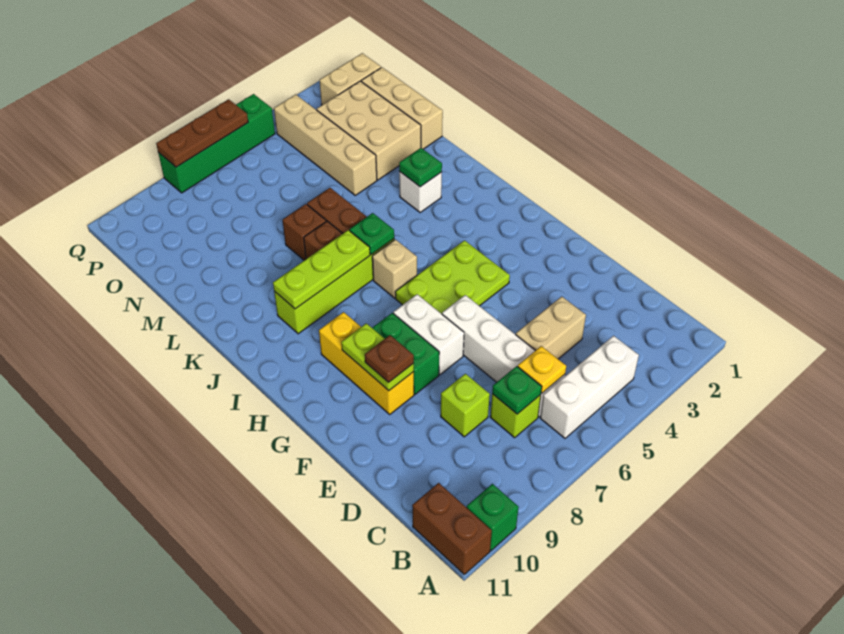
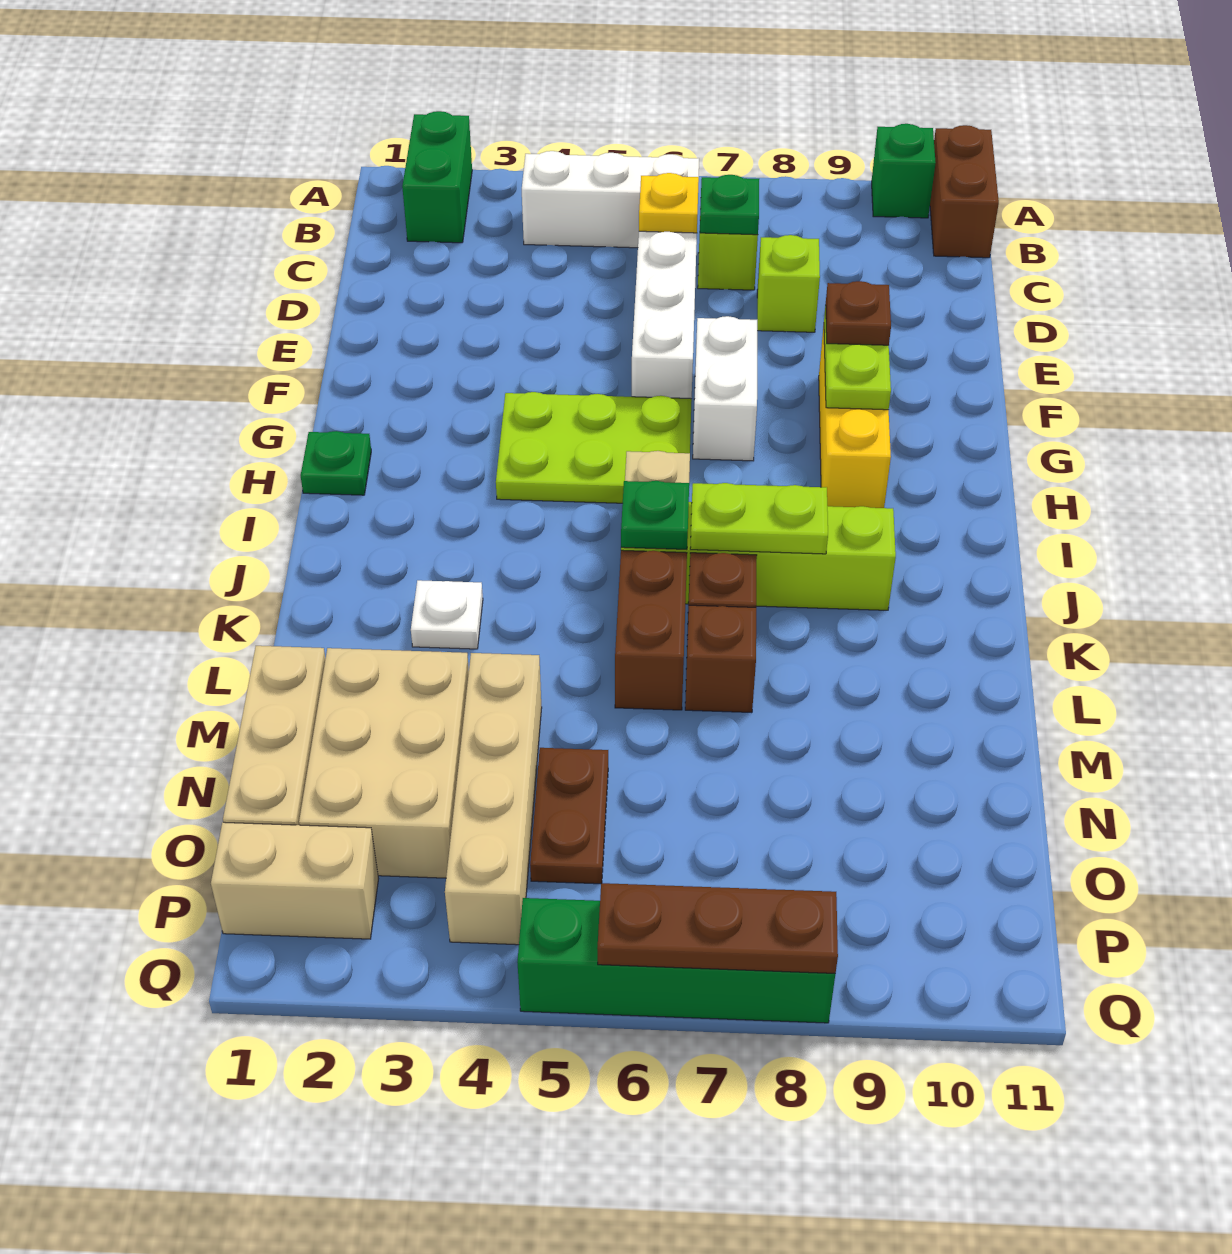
tan 1x2 brick [516,296,586,359] -> none
green 1x2 brick [372,313,439,394] -> green 1x2 brick moved to [402,111,472,243]
lime 1x3 plate [273,230,370,309] -> lime 1x2 plate [690,483,828,554]
white 1x1 brick [399,172,442,213] -> white 1x1 plate [411,580,483,649]
green 1x1 plate [399,148,442,187] -> green 1x1 plate moved to [301,431,371,495]
none -> brown 1x2 plate [530,748,608,884]

